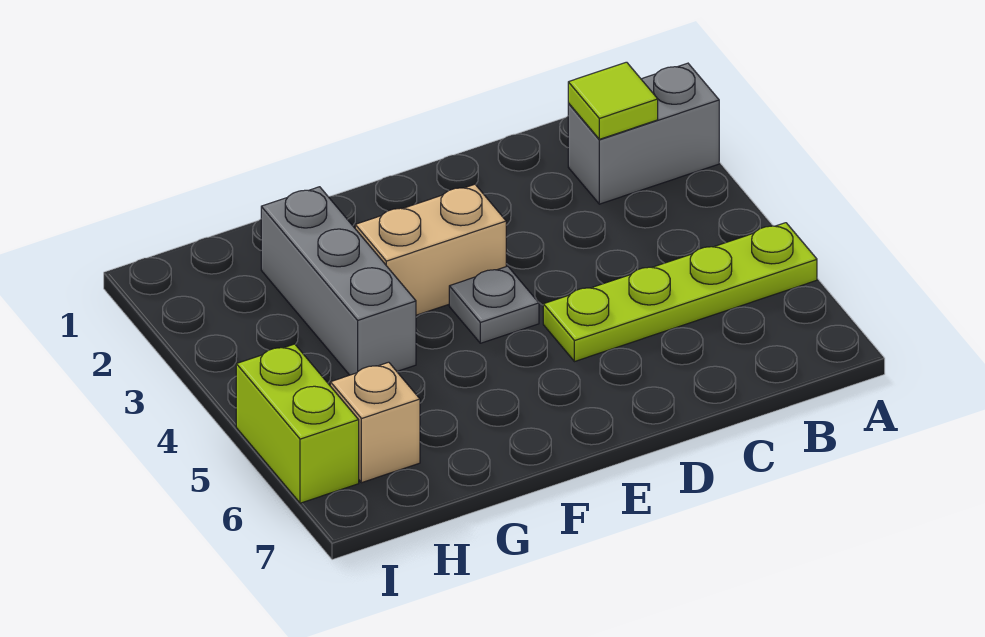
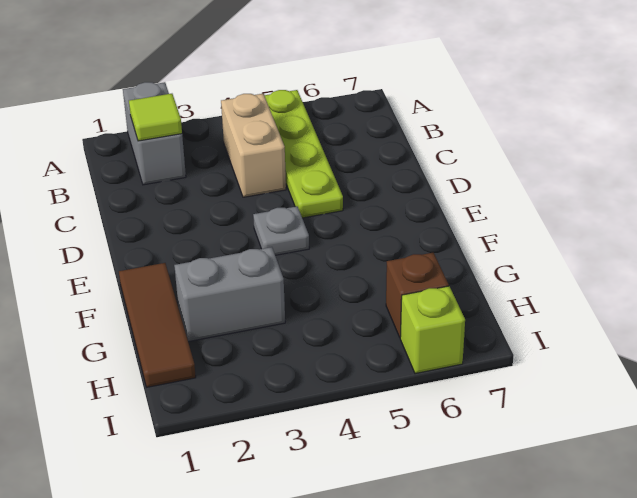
tan 1x2 brick [355,184,506,315] -> tan 1x2 brick moved to [221,94,286,197]
none -> brown 1x3 tile [119,263,196,387]
grey 1x3 brick [261,187,416,375] -> grey 1x2 brick [174,247,285,342]
tan 1x1 brick [330,362,420,483] -> brown 1x1 brick [386,253,449,337]
lime 1x2 brick [236,344,359,503] -> lime 1x1 brick [400,286,465,374]

